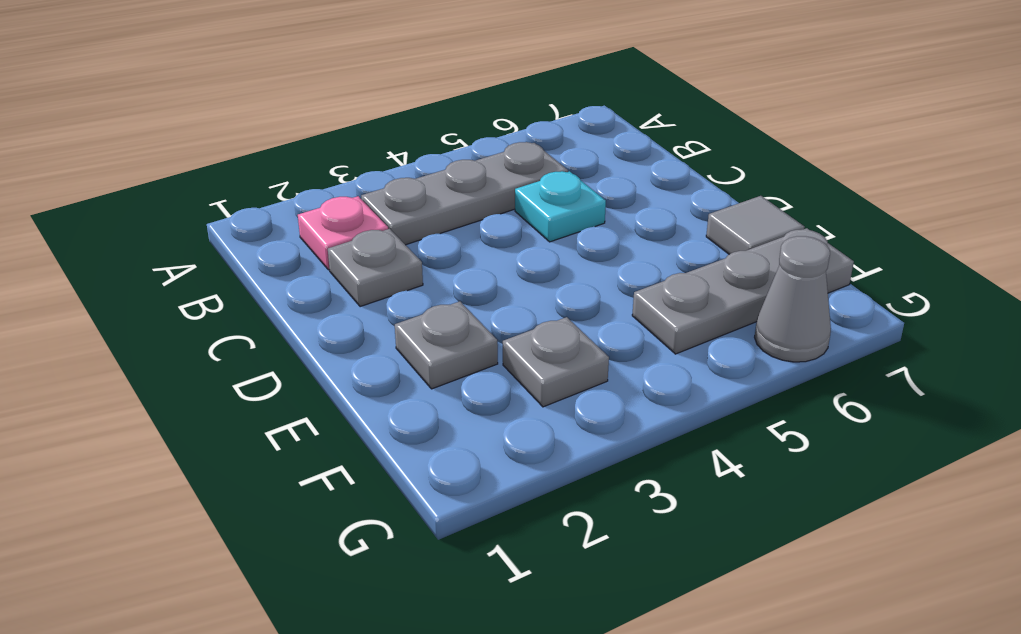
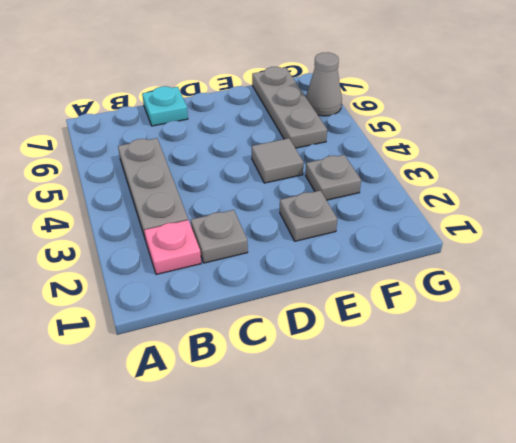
cyan 1x1 plate [515,171,606,242] -> cyan 1x1 plate moved to [142,86,188,126]
grey 1x1 tile [706,196,805,254] -> grey 1x1 tile moved to [252,138,304,183]

